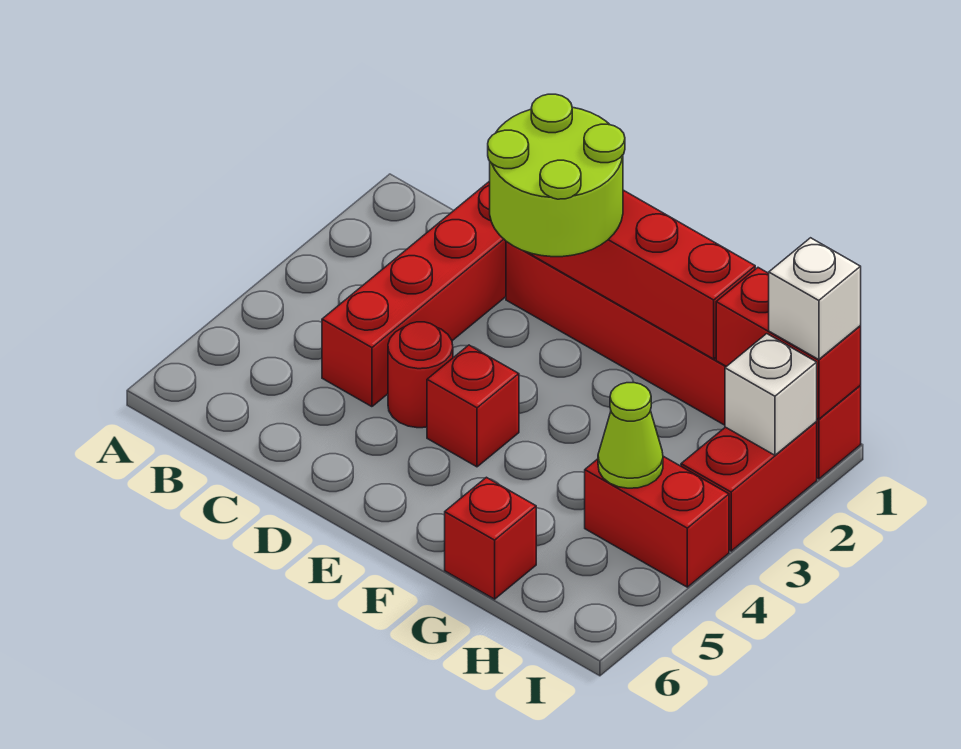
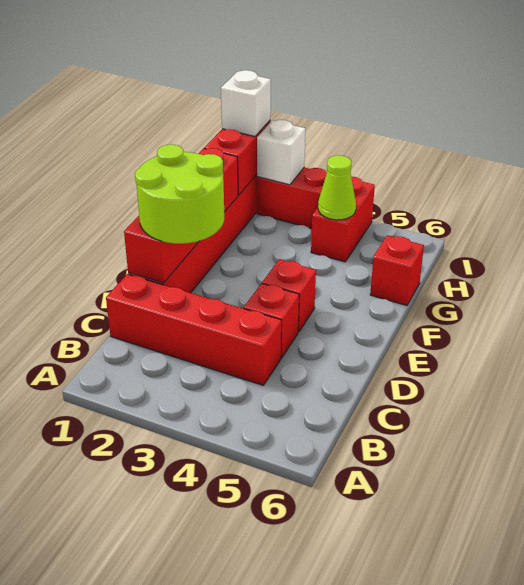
red 1x1 round brick [388,322,453,428] -> red 1x1 brick [244,283,299,358]

